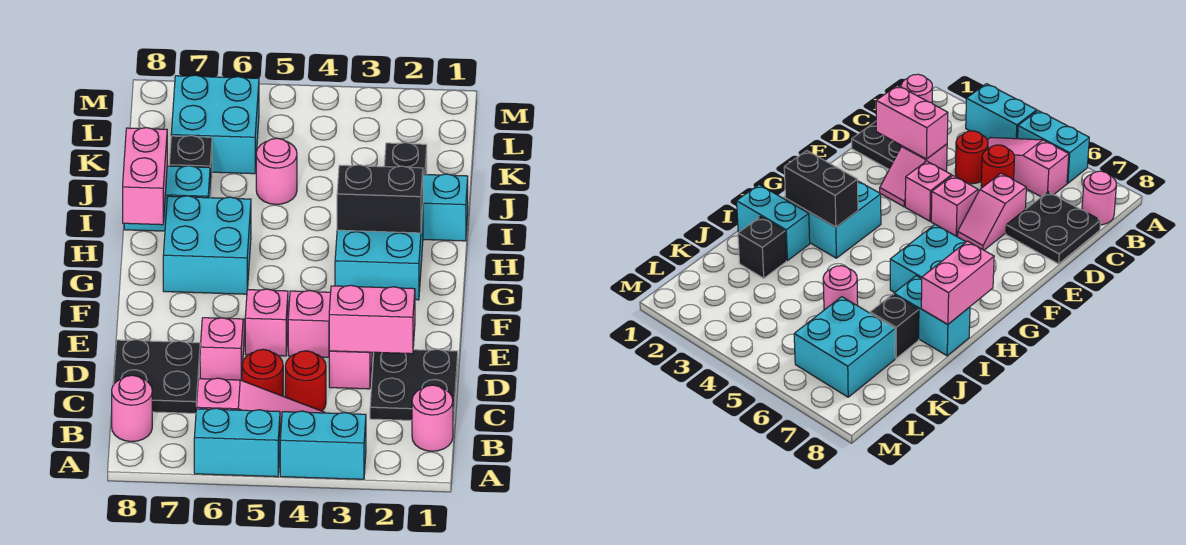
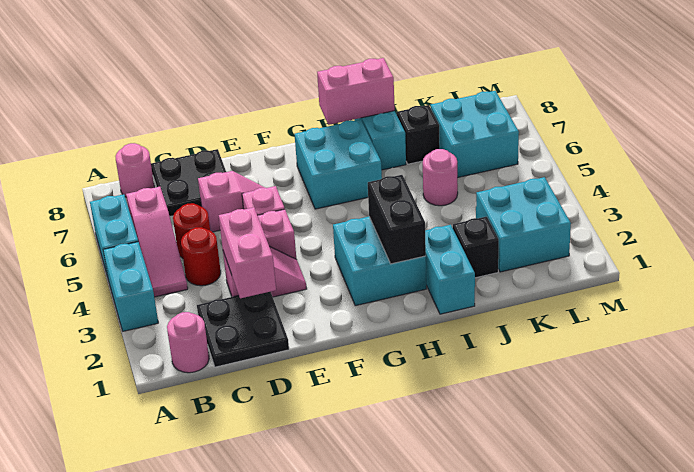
none -> cyan 2x2 brick [476,177,571,272]

